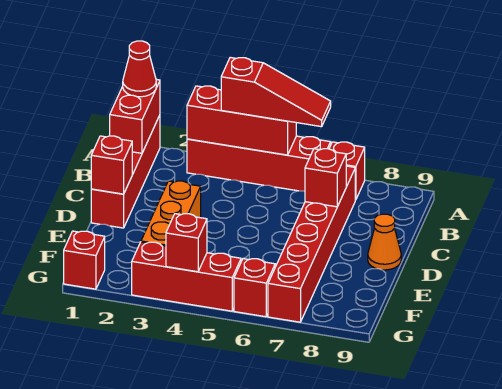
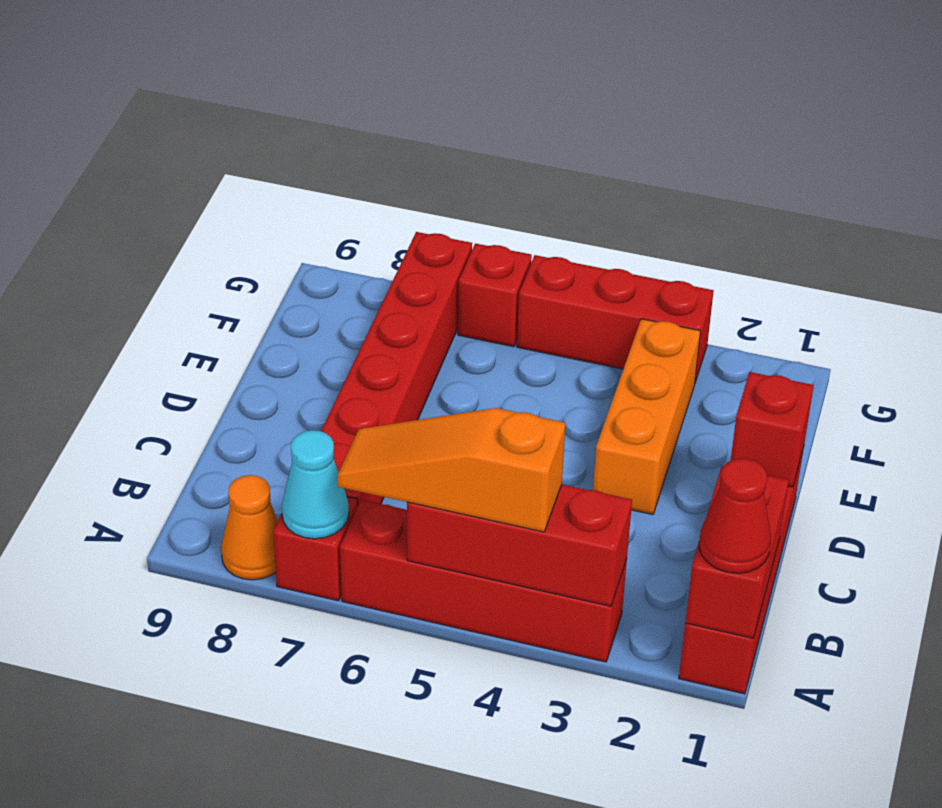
red 1x3 slope [221,57,331,127] -> orange 1x3 slope [337,408,565,532]
none -> cyan 1x1 cone [282,430,349,539]
red 1x1 brick [305,149,346,207] -> none
orange 1x1 cone [368,214,401,270] -> orange 1x1 cone moved to [221,475,278,580]
red 1x1 brick [64,231,105,289] -> none
red 1x1 brick [166,214,207,272] -> none

